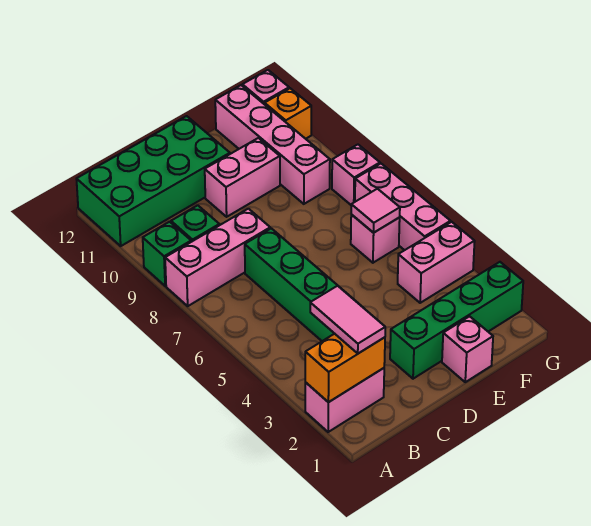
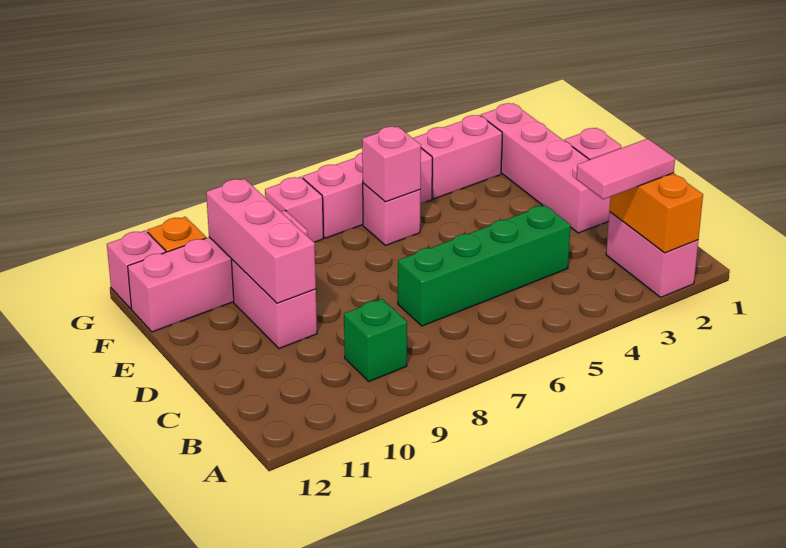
pink 1x3 brick [165,209,270,306] -> pink 1x3 brick moved to [206,179,316,303]
green 1x1 brick [143,222,191,286] -> none
green 2x4 brick [76,116,230,246] -> none
green 1x4 brick [390,262,523,379] -> pink 1x4 brick [481,103,610,233]
pink 1x2 brick [398,222,475,303] -> pink 1x2 brick turned to [413,115,502,199]
pink 1x1 tile [351,189,400,233] -> pink 1x1 brick [362,126,421,202]

